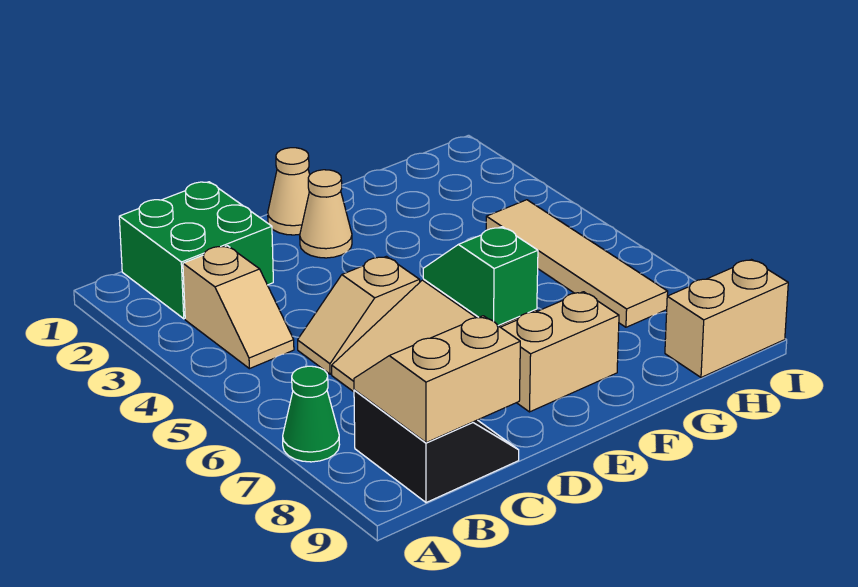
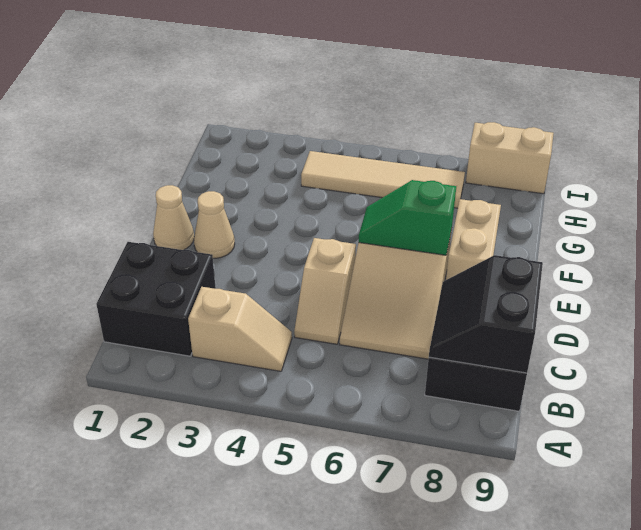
green 1x1 cone [283,366,340,462] -> none
green 2x2 brick [119,182,273,319] -> black 2x2 brick [96,242,216,356]
tan 2x2 slope [354,316,520,443] -> black 2x2 slope [429,255,543,373]
tan 1x2 brick [665,260,788,377] -> tan 1x2 brick turned to [466,122,554,194]

